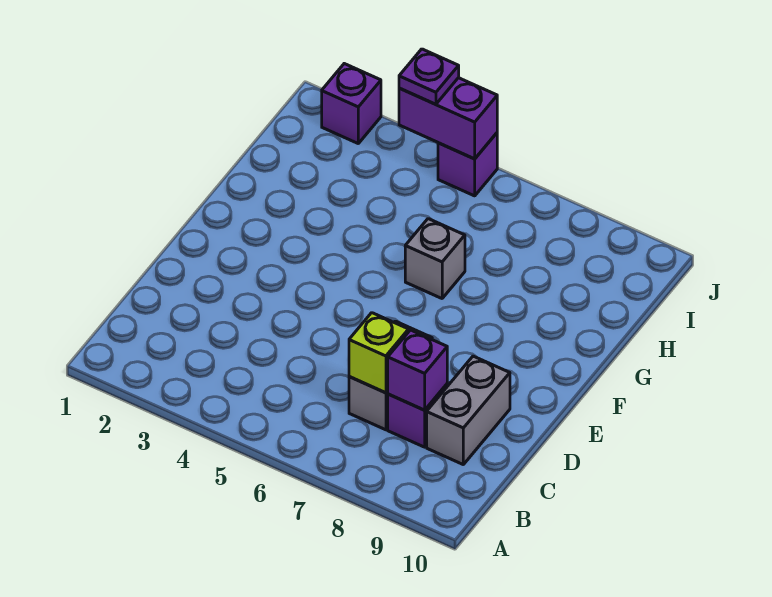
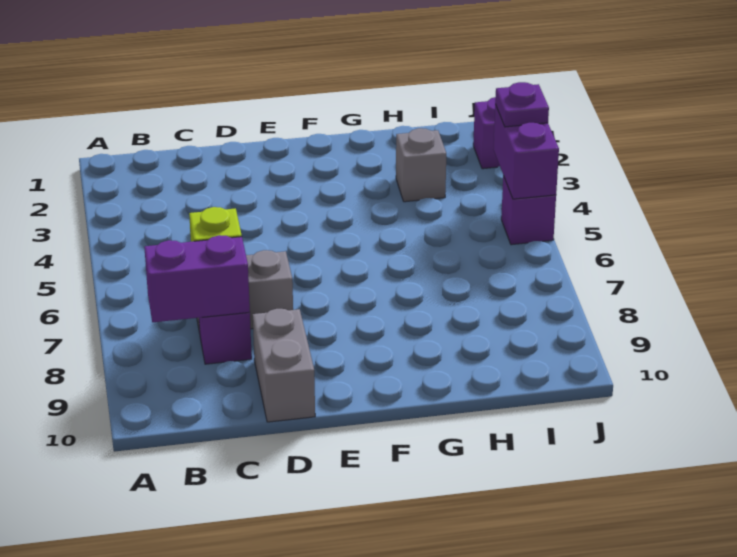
purple 1x1 brick [388,330,447,410] -> purple 1x2 brick [144,235,250,322]
grey 1x2 brick [427,356,510,464] -> grey 1x2 brick turned to [253,309,315,422]
grey 1x1 brick [405,219,465,298] -> grey 1x1 brick moved to [396,128,446,202]

